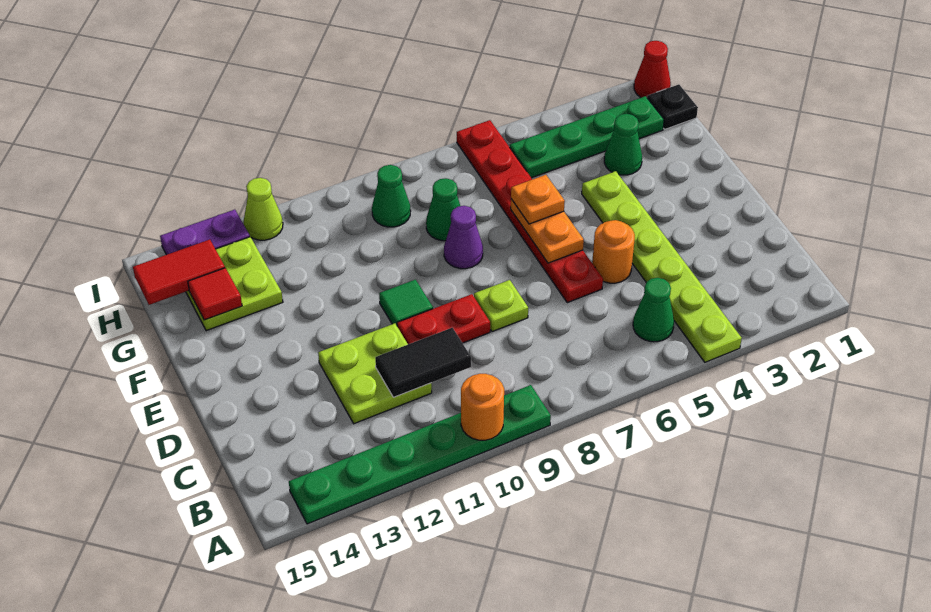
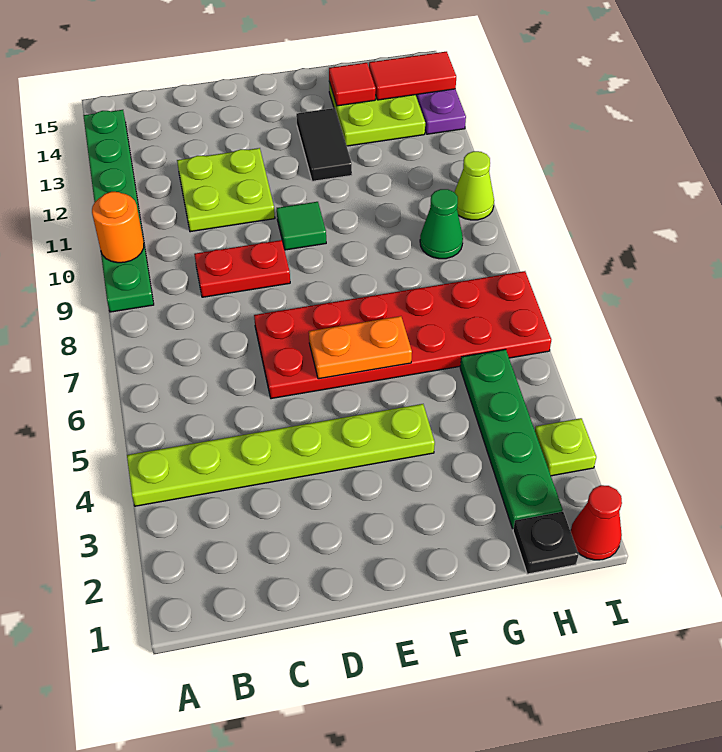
green 1x1 cone [633,278,674,342] -> none
black 1x2 tile [375,328,471,397] -> black 1x2 tile moved to [296,108,352,181]
orange 1x1 round brick [592,220,635,283] -> none
red 1x6 plate [457,120,603,303] -> red 2x6 plate [254,271,551,399]
lime 1x1 plate [474,280,528,332] -> lime 1x1 plate moved to [535,418,596,476]
red 1x2 plate [397,294,490,344] -> red 1x2 plate turned to [194,240,290,297]
orange 1x1 plate [511,175,565,224] -> none
purple 1x1 cone [444,206,483,269] -> none
green 1x1 cone [604,114,642,175] -> none
green 1x1 cone [426,178,460,241] -> none
red 1x2 tile [133,240,225,305] -> red 1x2 tile turned to [369,52,456,100]
lime 1x1 cone [244,178,283,240] -> lime 1x1 cone moved to [454,151,494,220]

